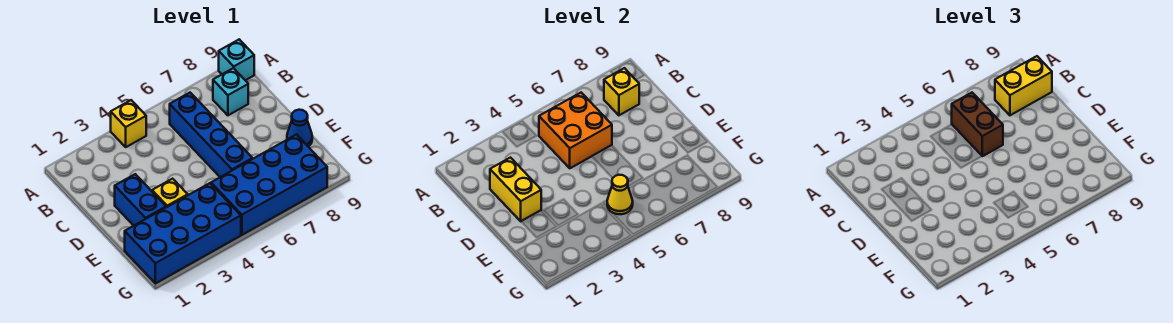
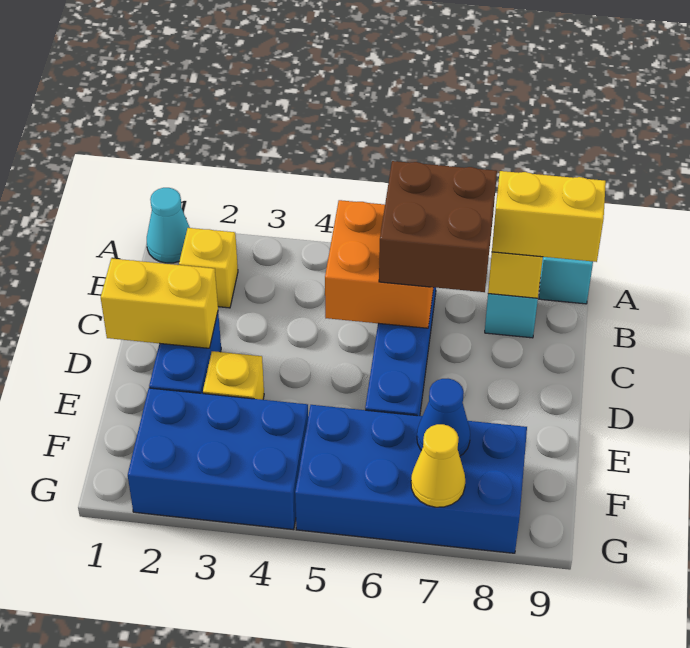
none -> cyan 1x1 cone [147,188,190,263]
yellow 1x1 brick [111,100,146,147] -> yellow 1x1 brick moved to [179,228,238,308]
brown 1x2 brick [952,93,1003,156] -> brown 2x2 brick [379,161,497,292]
yellow 1x2 brick [490,158,541,221] -> yellow 1x2 brick turned to [101,258,218,348]
blue 1x1 cone [287,110,312,147] -> blue 1x1 cone moved to [417,379,470,456]
blue 2x4 brick [125,183,241,283] -> blue 2x3 brick [128,388,308,530]
yellow 1x1 cone [607,175,633,214] -> yellow 1x1 cone moved to [411,424,465,507]

